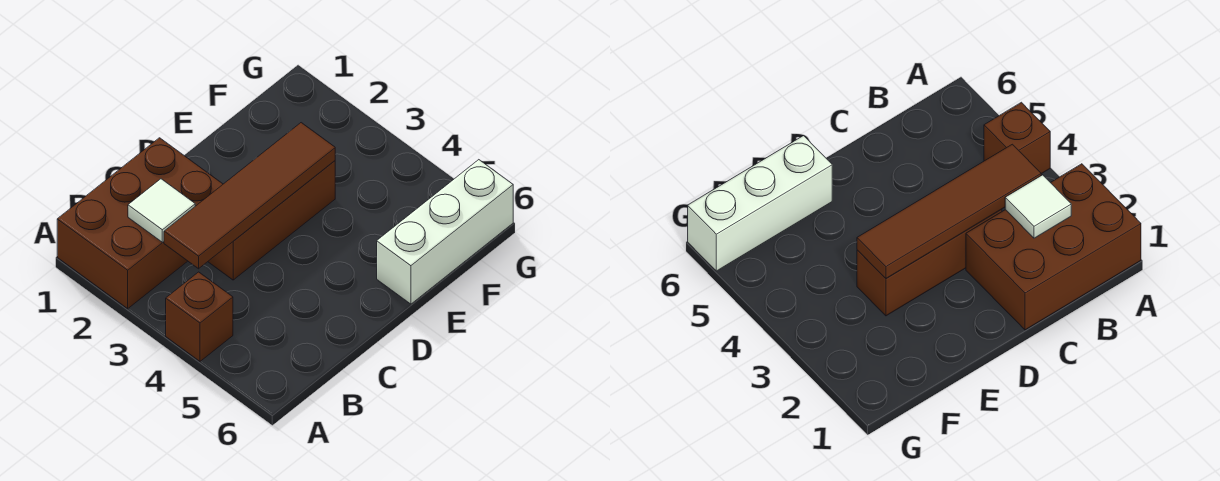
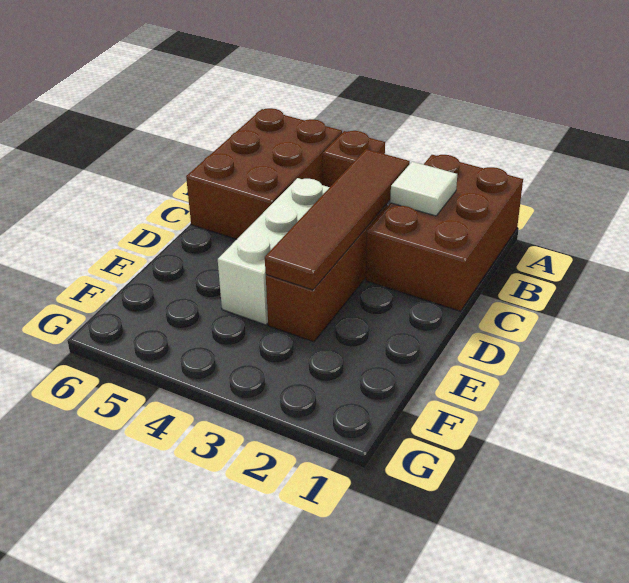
none -> brown 2x3 brick [186,108,342,239]
white 1x3 brick [377,160,513,304] -> white 1x3 brick moved to [218,178,330,325]

